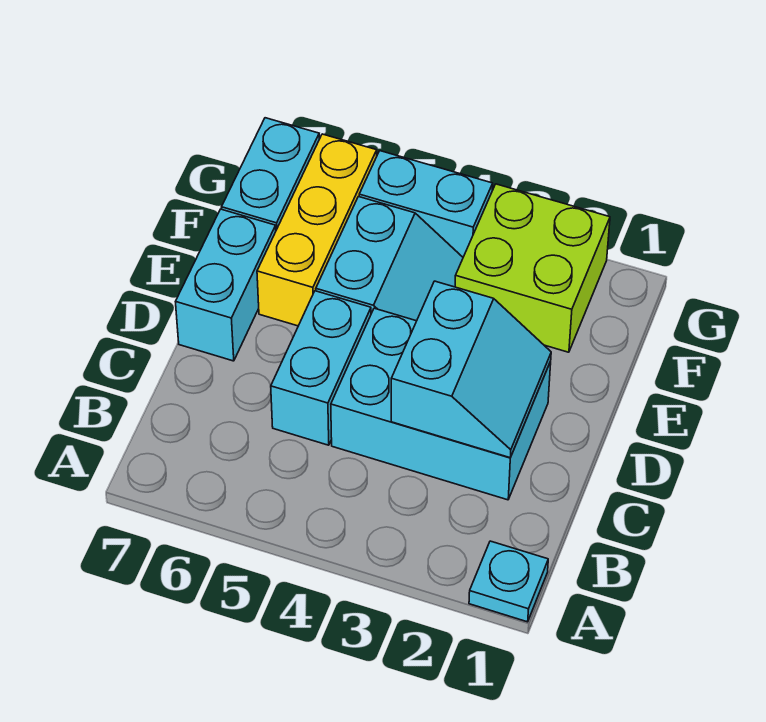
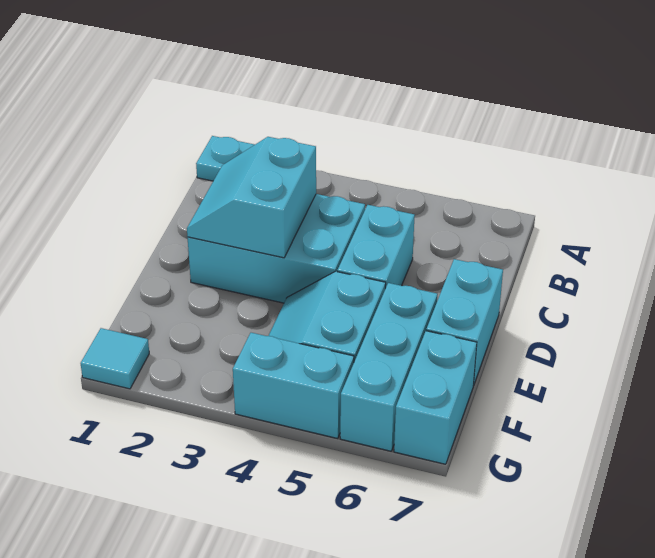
yellow 1x3 brick [257,134,377,326] -> cyan 1x3 brick [340,283,438,451]
lime 2x2 brick [455,184,610,352] -> none
none -> cyan 1x1 tile [81,328,149,389]

